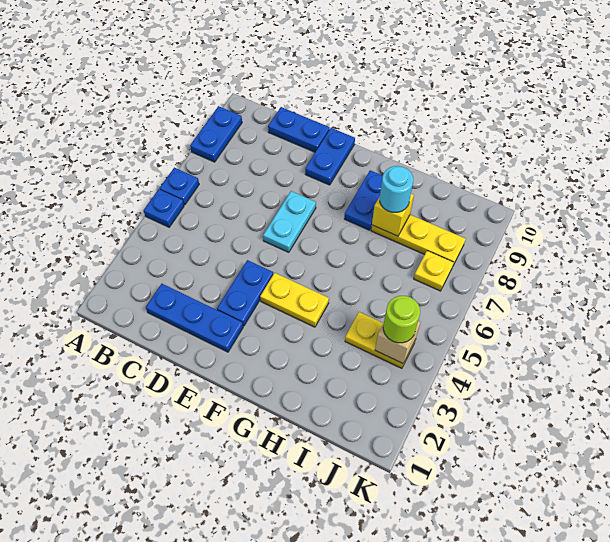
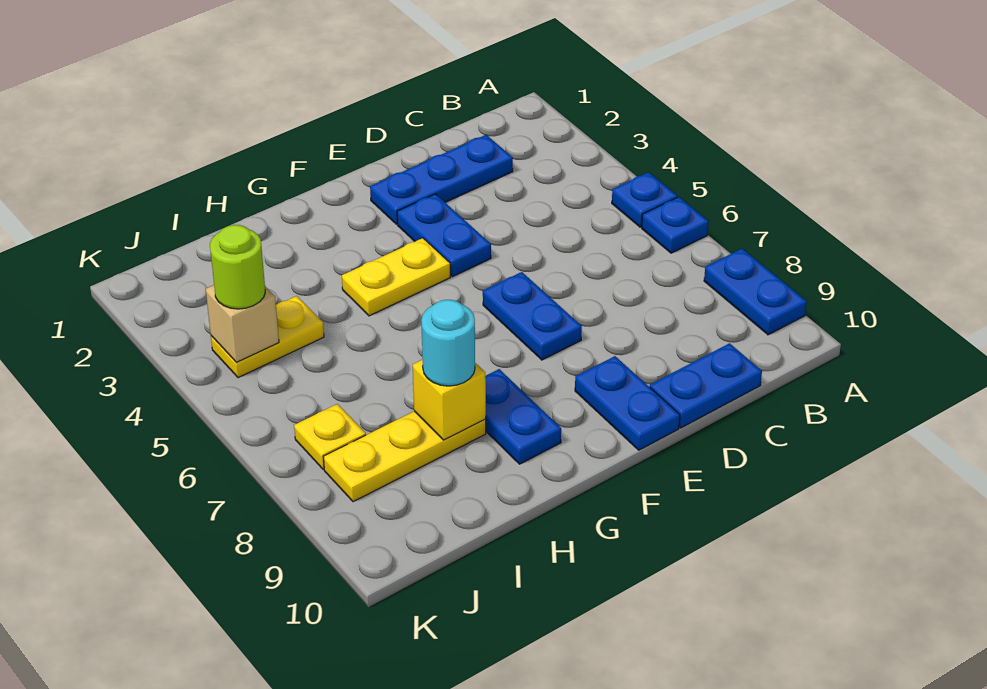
cyan 1x2 plate [263,191,316,252] -> blue 1x2 plate [483,272,582,360]

